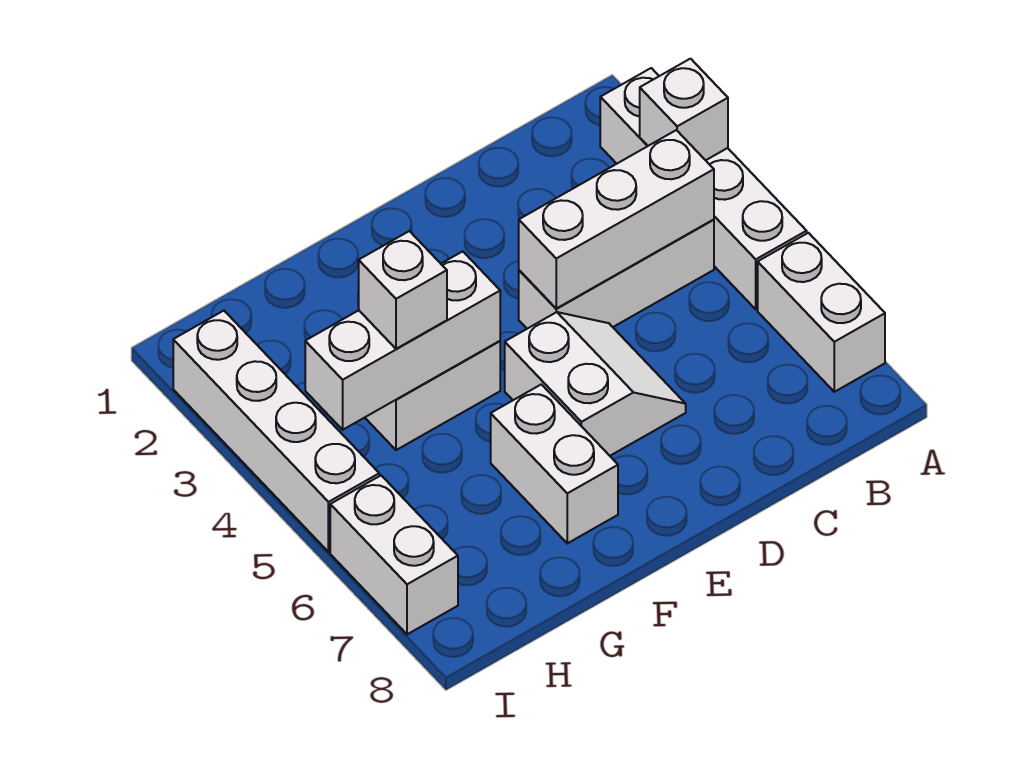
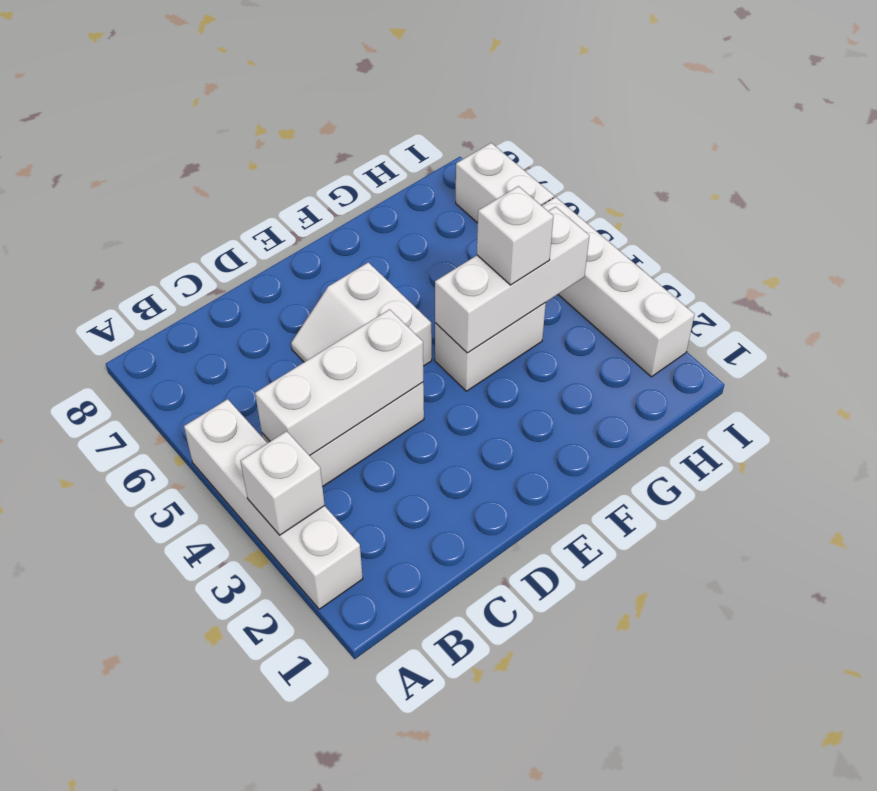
white 1x2 brick [758,233,885,392] -> none
white 1x2 brick [491,384,618,543] -> none

